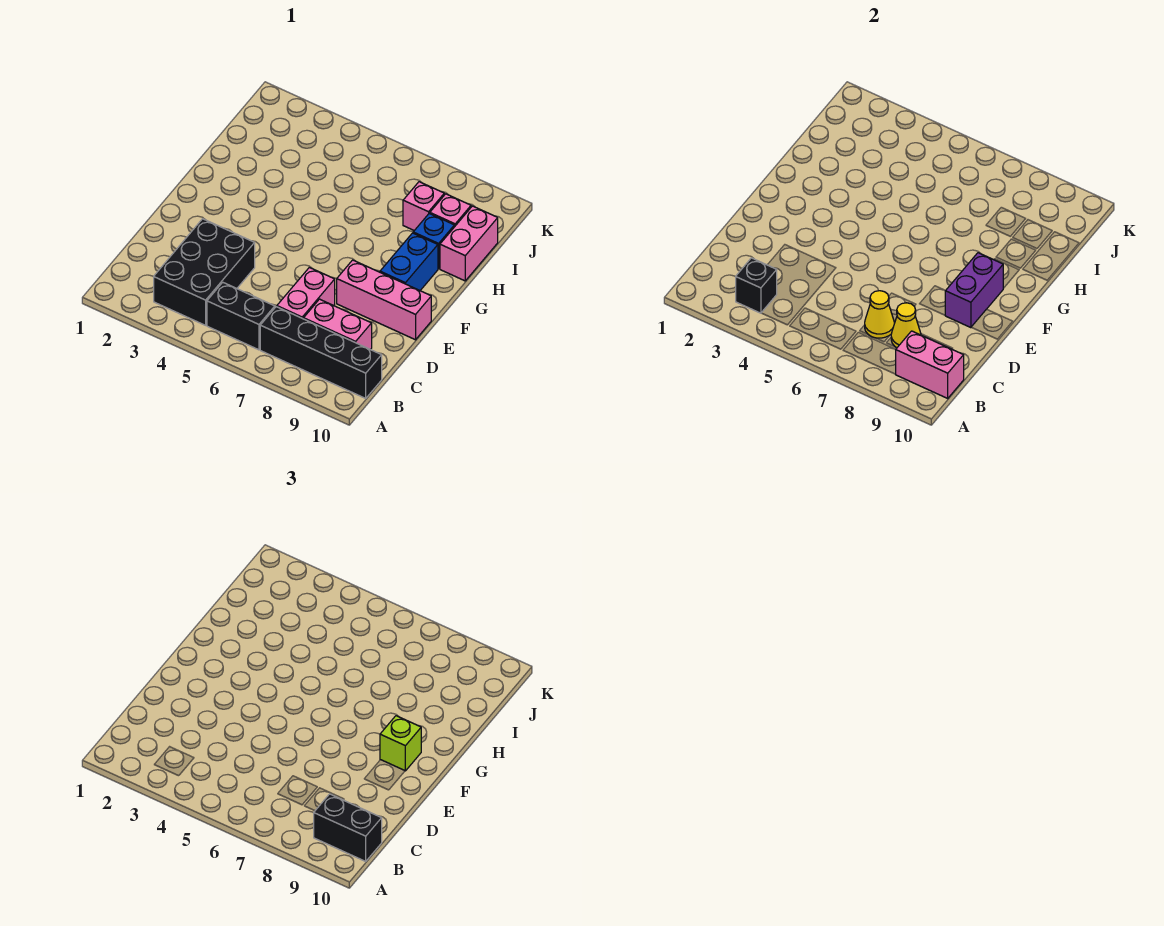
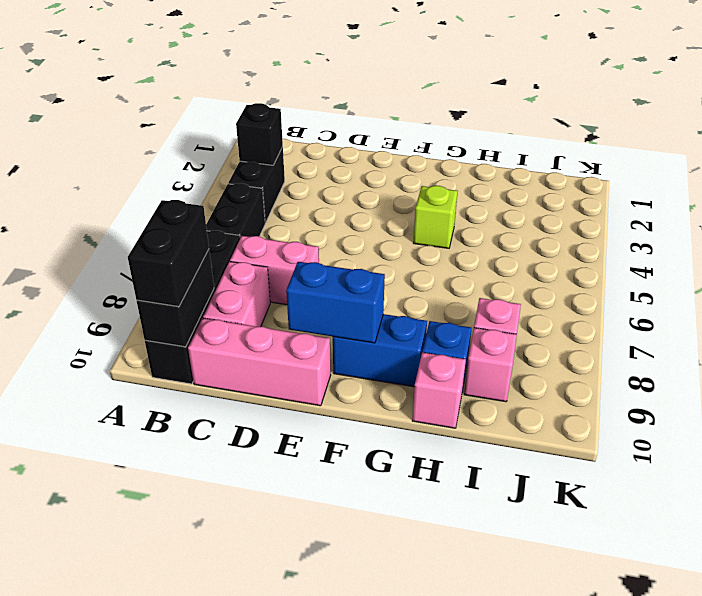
black 2x3 brick [154,219,255,325] -> black 1x2 brick [228,147,285,223]
pink 1x2 brick [896,331,964,398] -> black 1x2 brick [137,250,214,347]
yellow 1x1 cone [865,291,894,338] -> none
yellow 1x1 cone [891,303,921,348] -> none
pink 1x3 brick [337,260,431,340] -> pink 1x3 brick turned to [188,318,331,406]
purple 1x2 brick [945,253,1003,328] -> blue 1x2 brick [286,262,385,343]
lime 1x1 brick [380,716,421,771] -> lime 1x1 brick moved to [414,186,458,248]
pink 1x2 brick [440,206,498,281] -> pink 1x1 brick [412,352,466,428]

